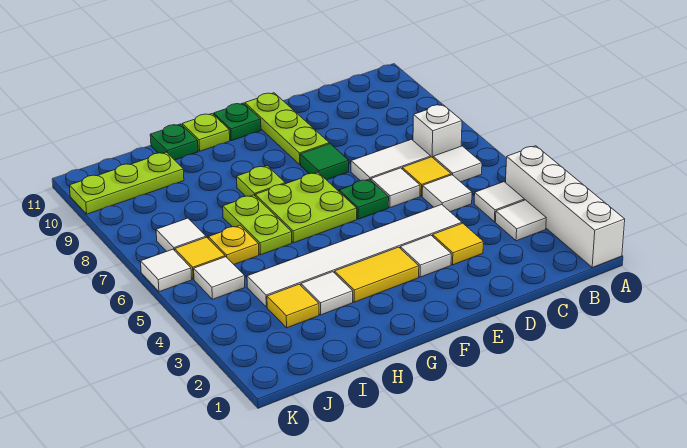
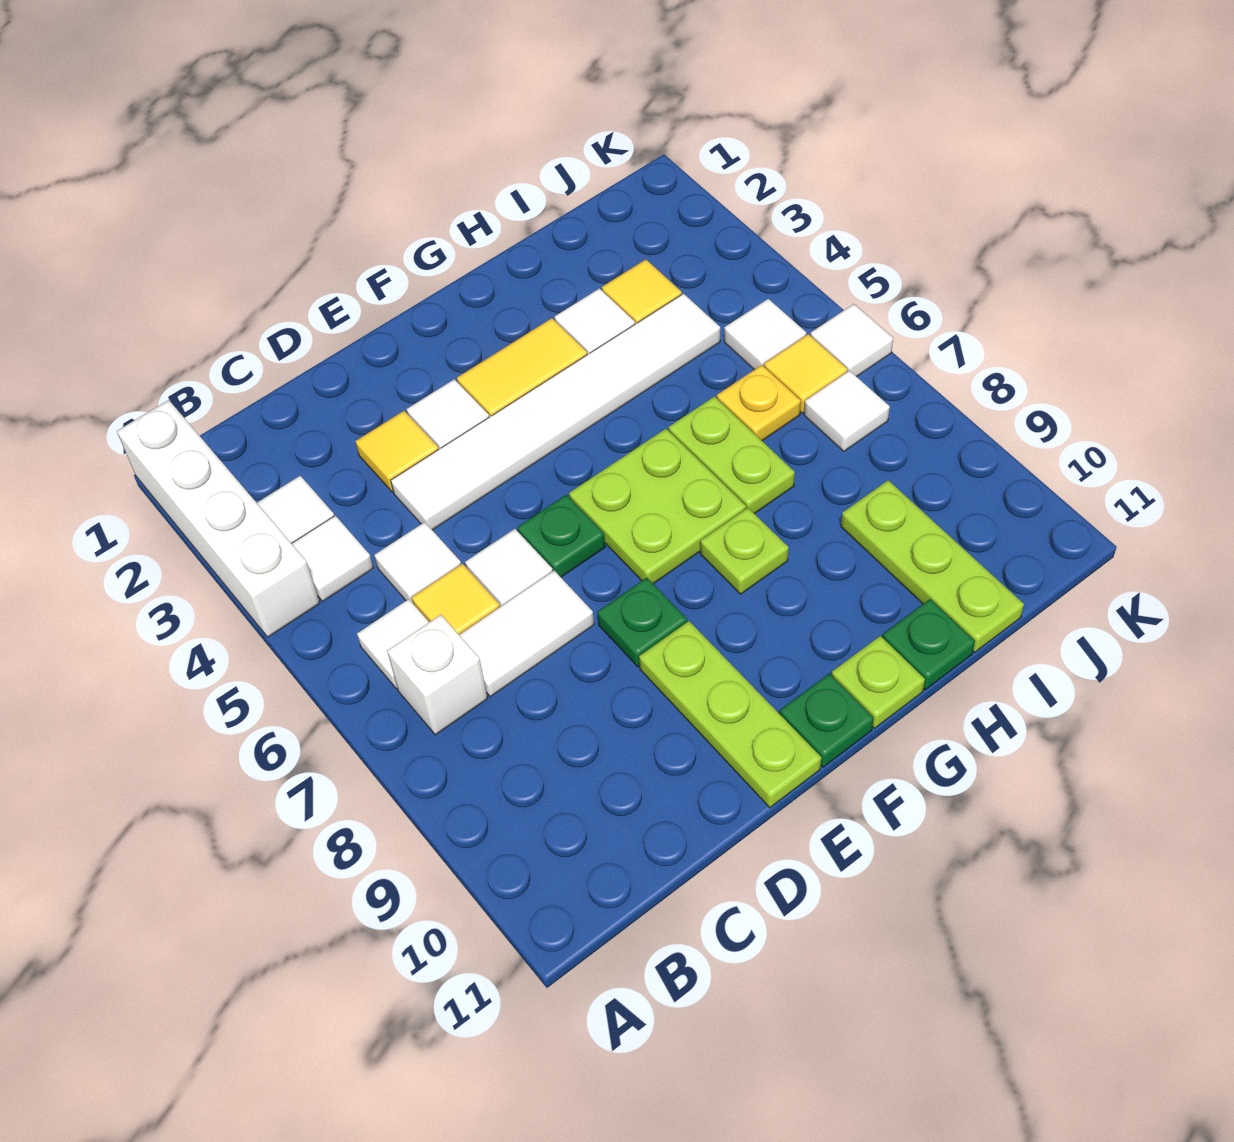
green 1x1 tile [300,144,349,180] -> green 1x1 plate [597,578,687,667]
lime 1x3 plate [69,152,184,214] -> lime 1x3 plate turned to [841,480,1024,652]

